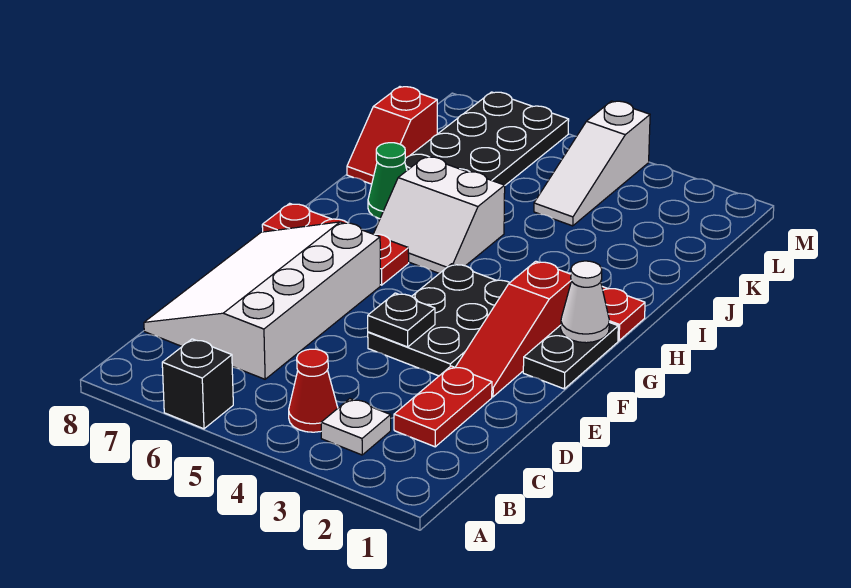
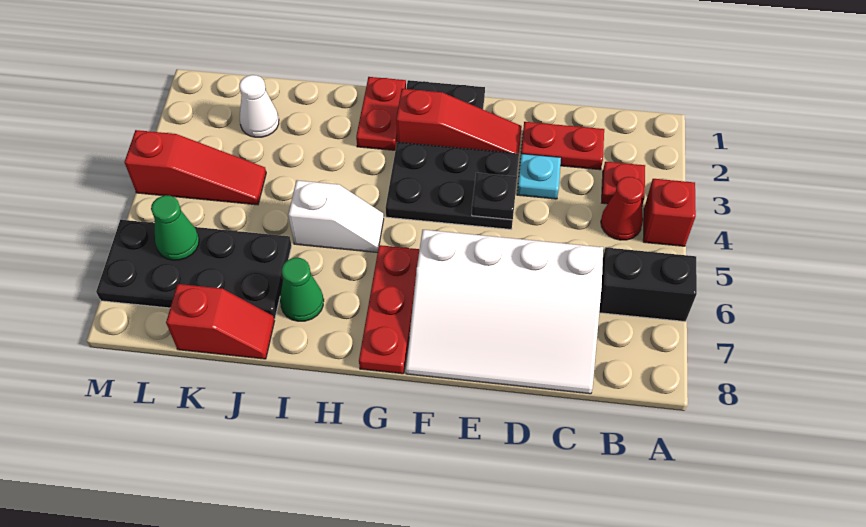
none -> red 1x1 brick [643,179,696,246]
black 1x1 brick [162,339,233,429] -> black 1x2 brick [599,248,697,322]
white 1x1 plate [321,399,391,455] -> red 1x1 plate [602,162,645,205]
none -> cyan 1x1 plate [517,154,561,199]
white 1x1 cone [561,261,609,343] -> white 1x1 cone moved to [239,75,279,137]
white 2x2 slope [374,157,505,274] -> white 1x2 slope [288,180,384,253]
white 1x3 slope [534,101,650,226] -> red 1x3 slope [125,130,266,205]
none -> green 1x1 cone [151,195,199,260]

